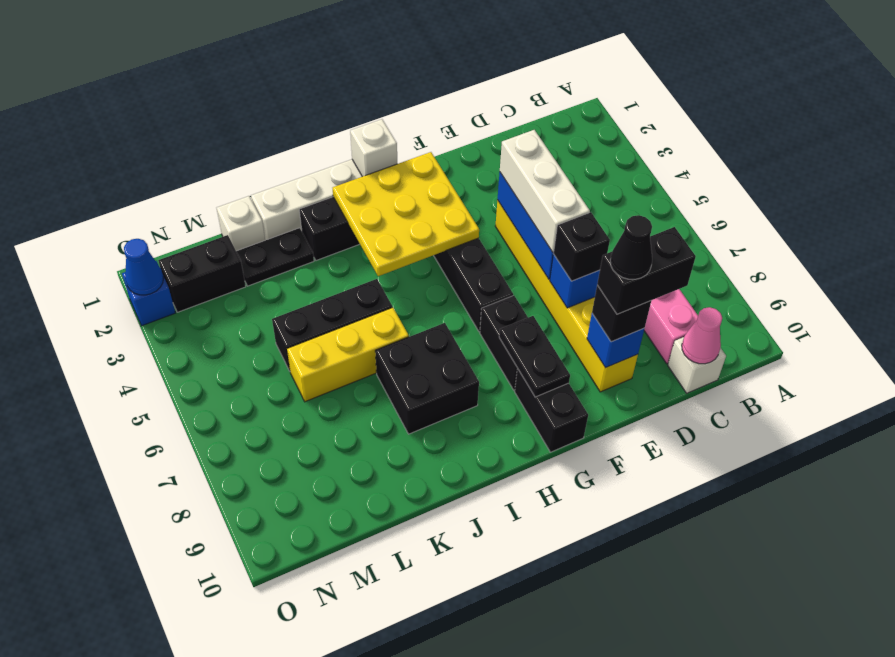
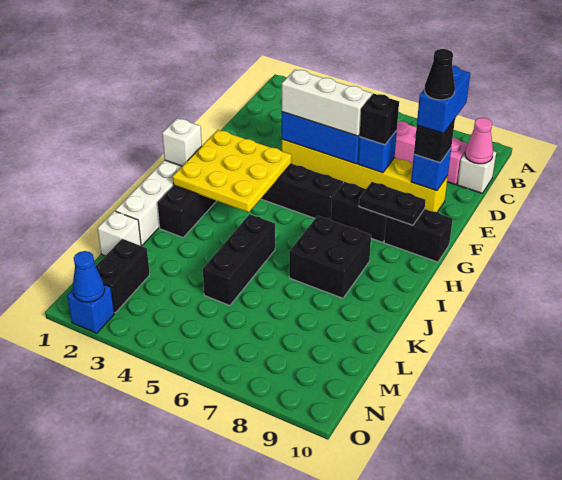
black 1x2 brick [597,227,696,314] -> blue 1x2 brick [417,66,470,134]
yellow 1x3 brick [287,307,409,402] -> none
black 1x2 plate [236,228,314,286] -> none

